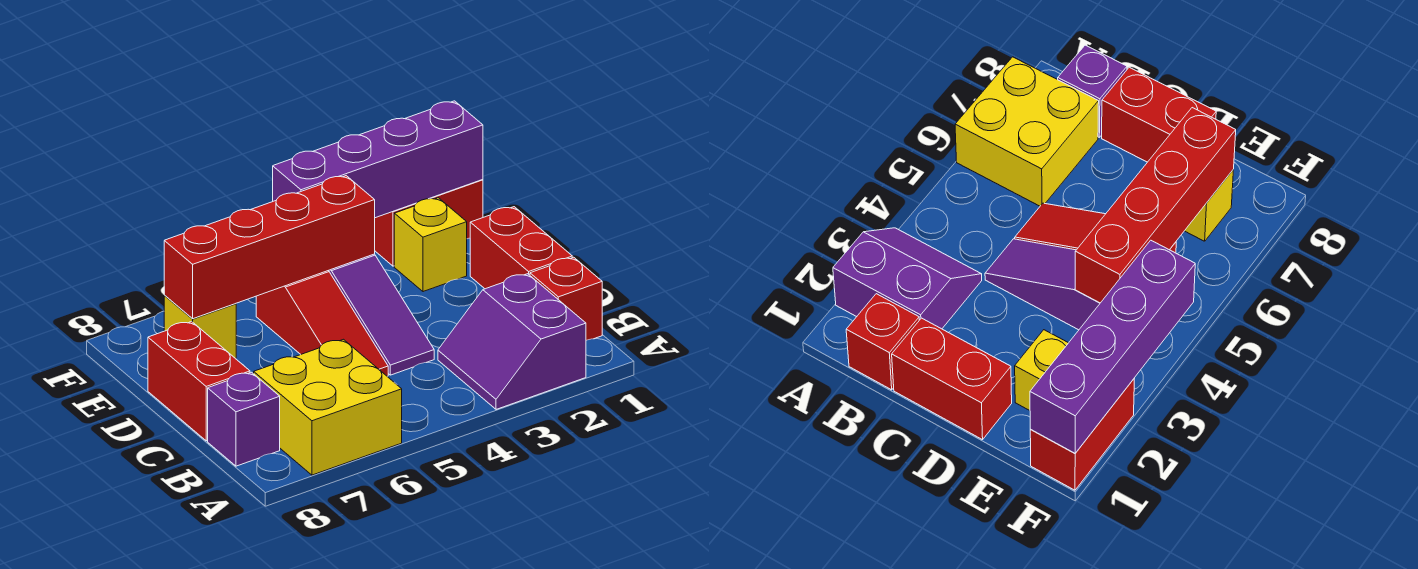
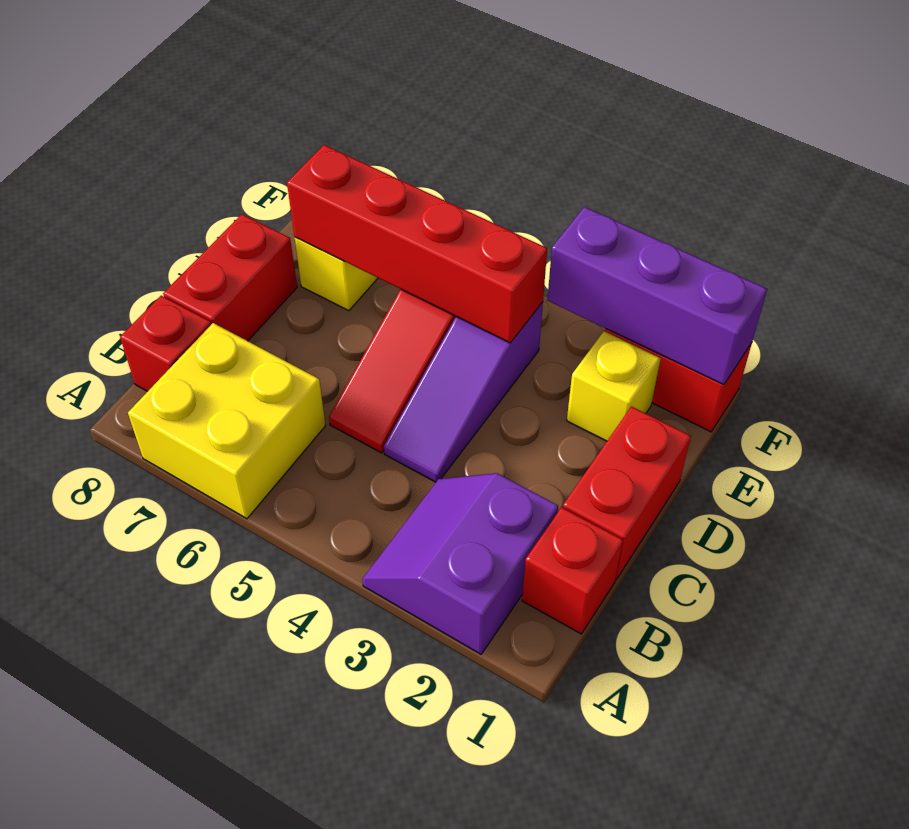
purple 1x1 brick [208,372,280,466] -> red 1x1 brick [120,296,211,391]
purple 1x4 brick [273,101,483,218] -> purple 1x3 brick [547,207,767,385]

